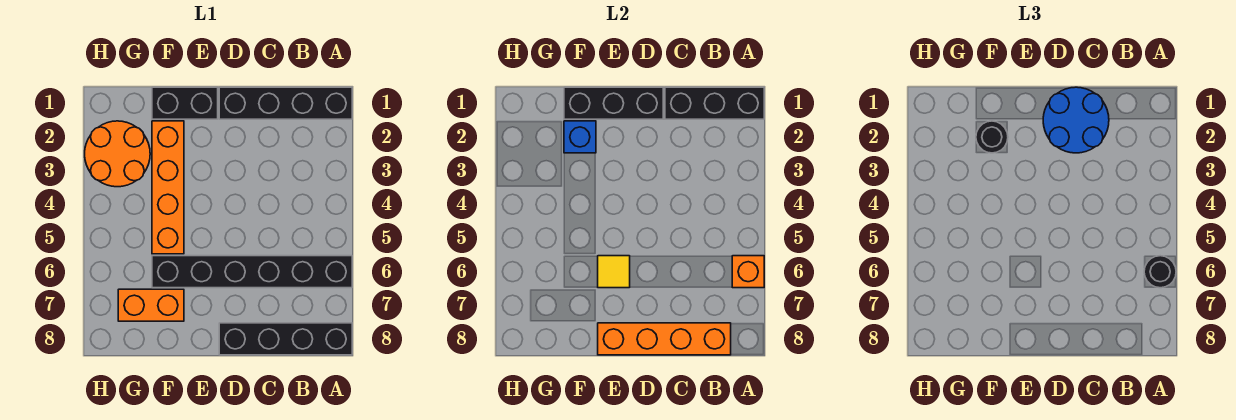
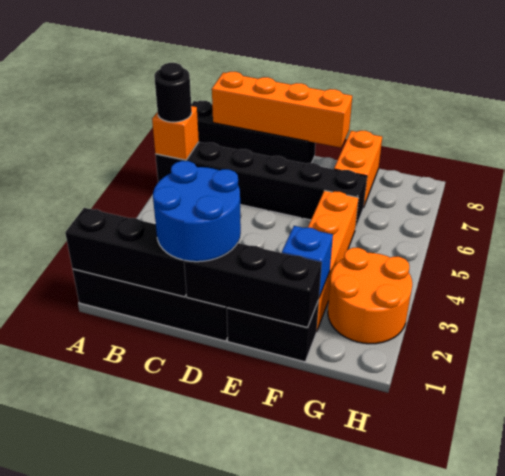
yellow 1x1 tile [598,256,630,288] -> none
black 1x1 round brick [976,121,1008,153] -> none
orange 1x2 brick [118,289,184,321] -> orange 1x2 brick turned to [334,131,382,208]

